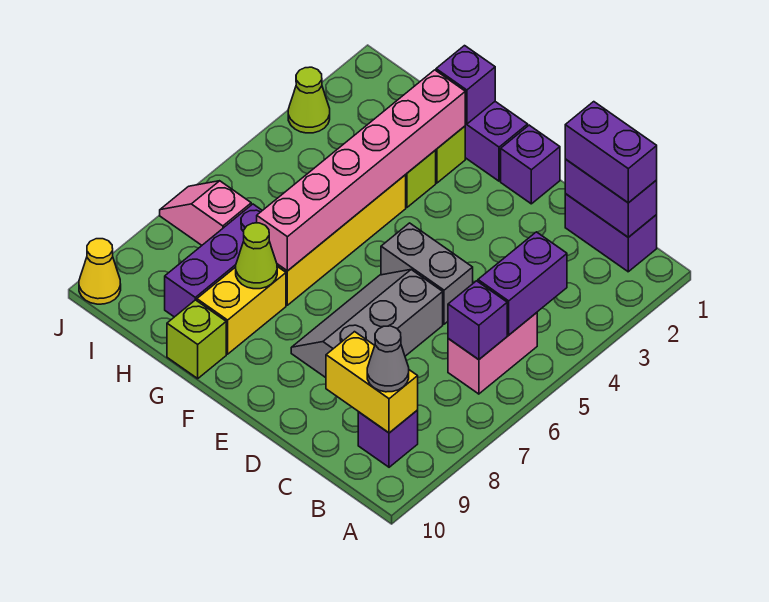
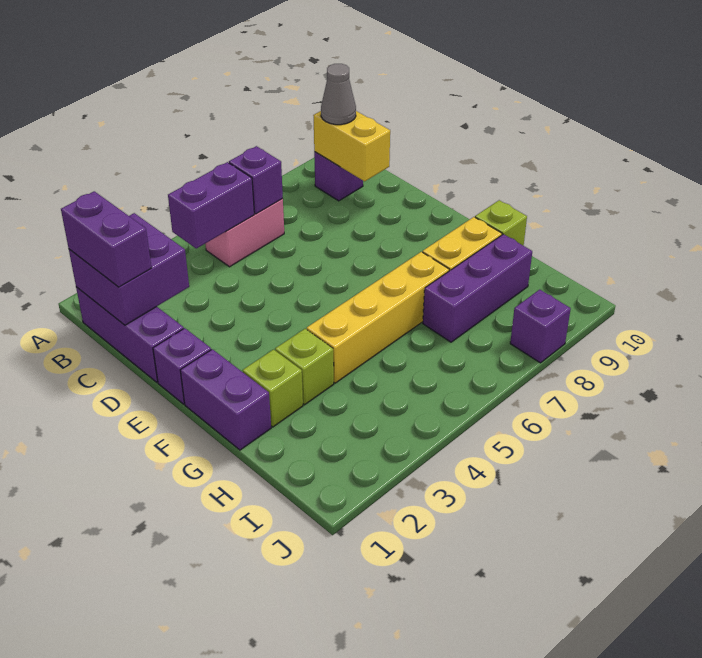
purple 1x2 brick [565,194,657,272] -> purple 1x3 brick [76,287,184,382]
purple 1x2 brick [565,159,657,237] -> purple 2x2 brick [69,213,189,325]
grey 1x2 brick [381,223,473,324] -> none
grey 2x3 slope [291,270,443,378] -> none
purple 1x1 brick [436,46,495,124] -> purple 1x1 brick moved to [510,290,571,363]
pink 1x6 brick [257,70,465,271] -> none
lime 1x1 cone [236,223,277,289] -> none
pink 1x2 slope [160,181,251,245] -> none
lime 1x1 cone [288,67,330,133] -> none
yellow 1x1 cone [79,239,121,304] -> none

